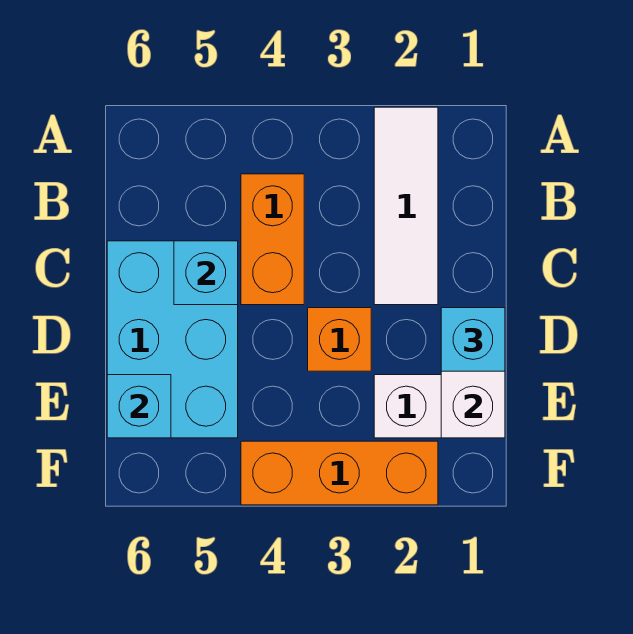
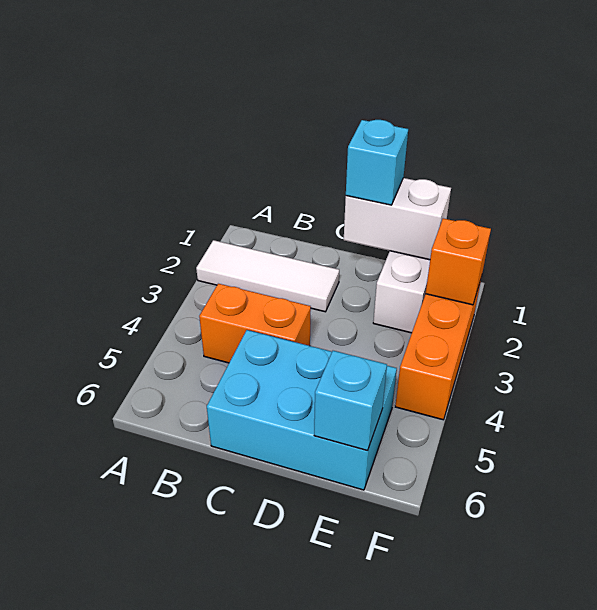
cyan 1x1 brick [174,241,238,305] -> none
orange 1x1 brick [308,308,371,371] -> orange 1x1 brick moved to [426,218,491,305]

